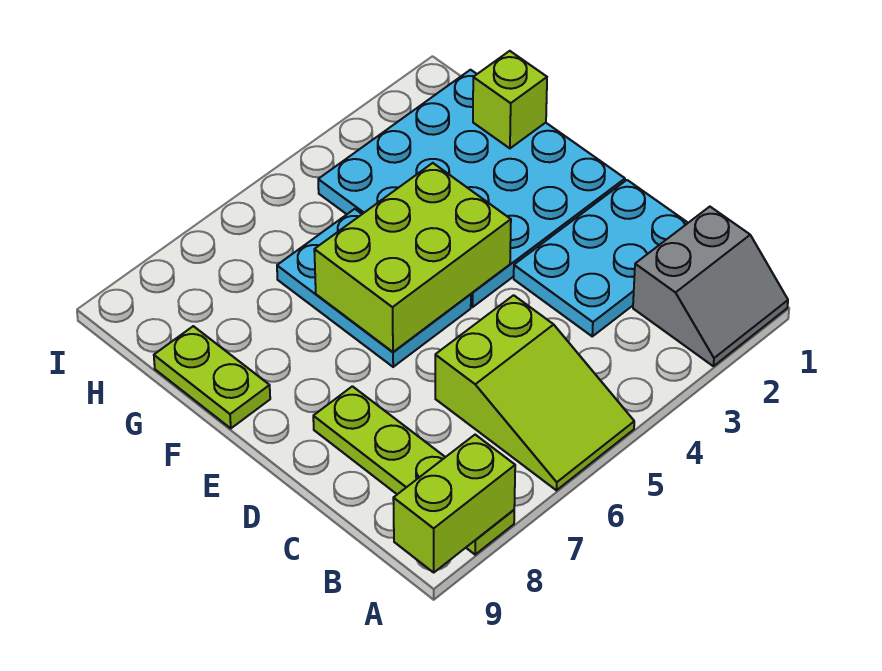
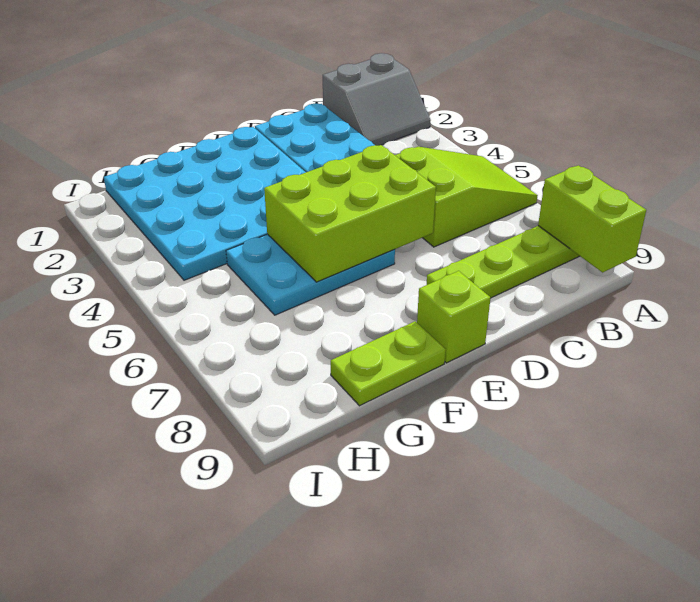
grey 2x2 slope [633,207,788,366] -> grey 2x2 slope turned to [323,53,431,146]
lime 2x3 brick [314,163,511,352] -> lime 2x3 brick turned to [264,145,436,282]
lime 1x1 brick [473,51,547,148] -> lime 1x1 brick moved to [417,271,490,363]

